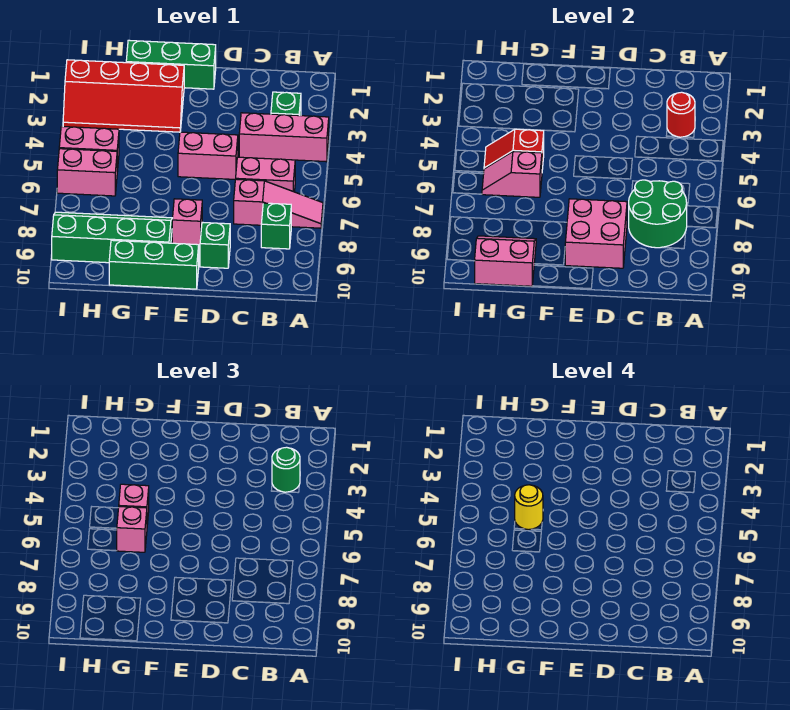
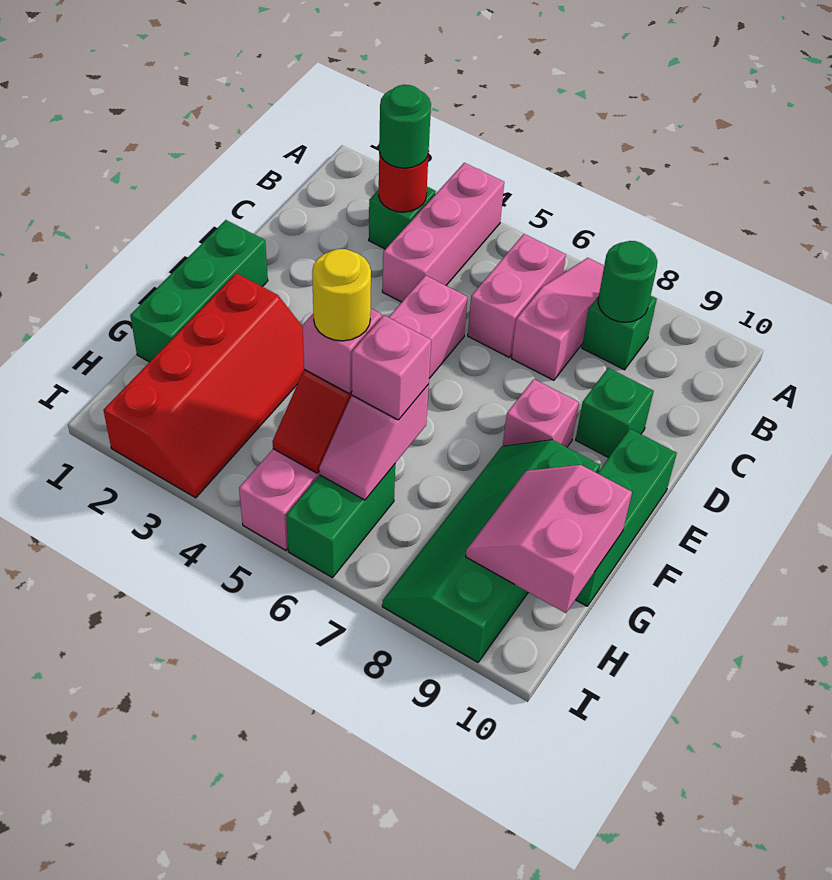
green 2x2 round brick [629,180,687,248] -> green 1x1 round brick [598,241,657,322]
pink 2x2 brick [565,199,627,268] -> none
pink 1x2 brick [57,149,117,196] -> green 1x2 brick [286,464,395,578]

